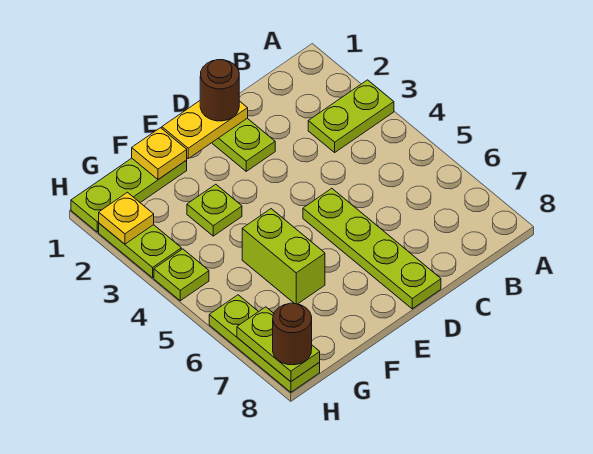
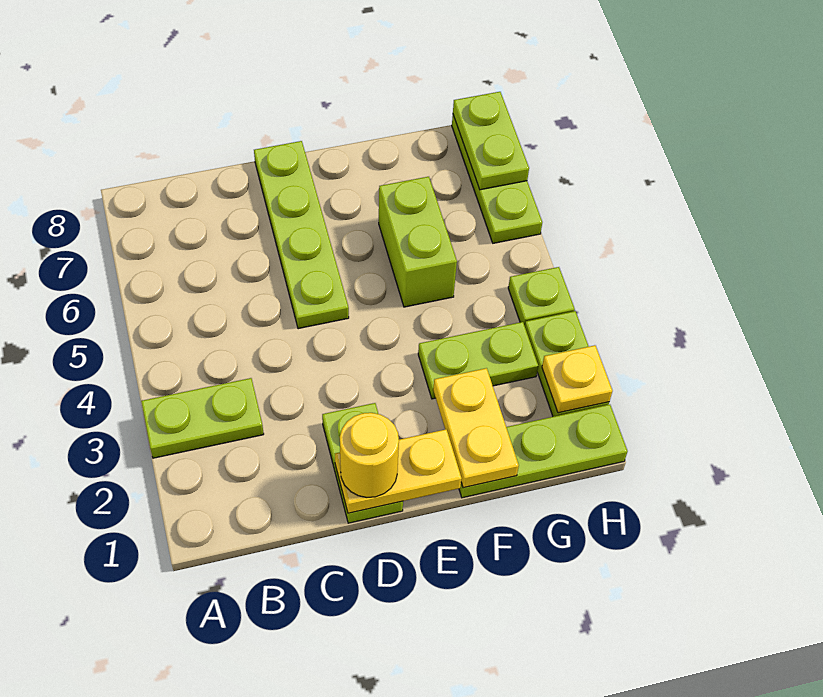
brown 1x1 round brick [200,60,239,121] -> yellow 1x1 round brick [340,413,399,497]
yellow 1x1 plate [132,128,187,179] -> yellow 1x2 plate [433,368,519,488]
lime 1x1 plate [187,184,242,236] -> lime 1x2 plate [418,322,538,399]
brown 1x1 round brick [273,303,312,365] -> none

